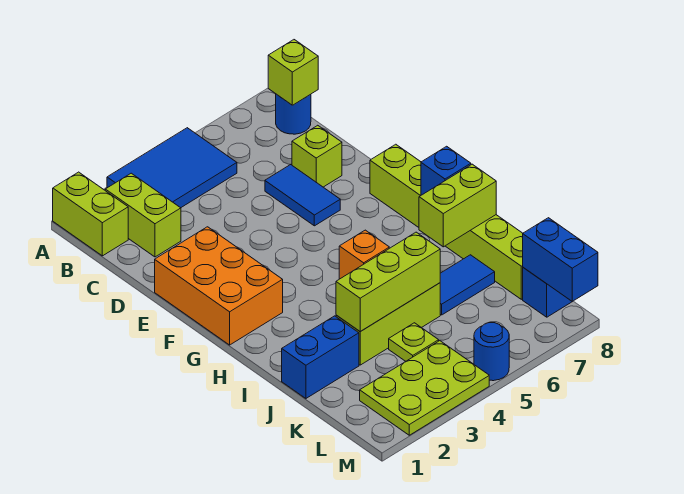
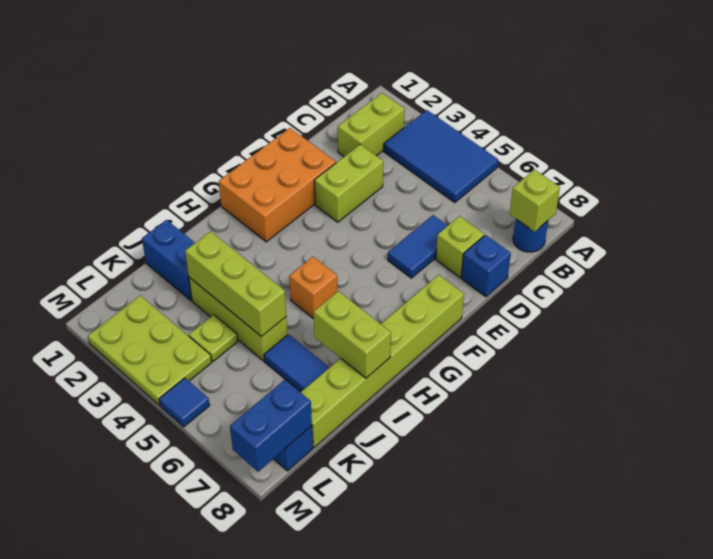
lime 1x2 brick [53,172,128,256] -> lime 1x2 brick moved to [314,144,383,222]
blue 1x1 brick [421,146,471,195] -> blue 1x1 brick moved to [461,235,511,297]
blue 1x1 round brick [474,323,509,381] -> blue 1x1 tile [159,378,210,427]

